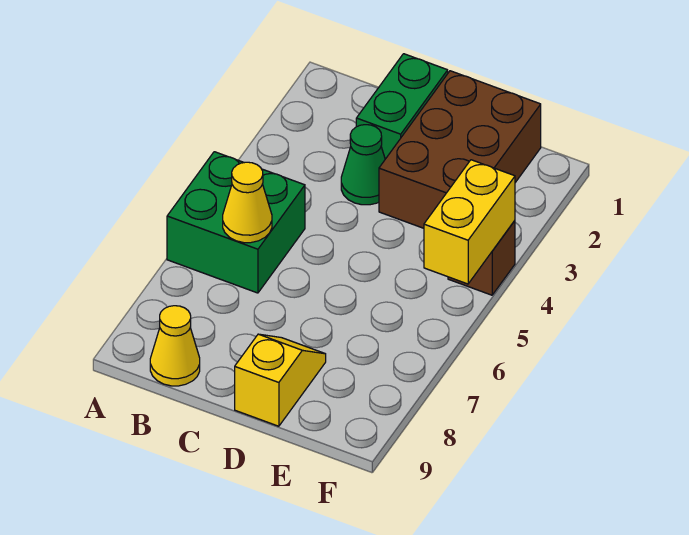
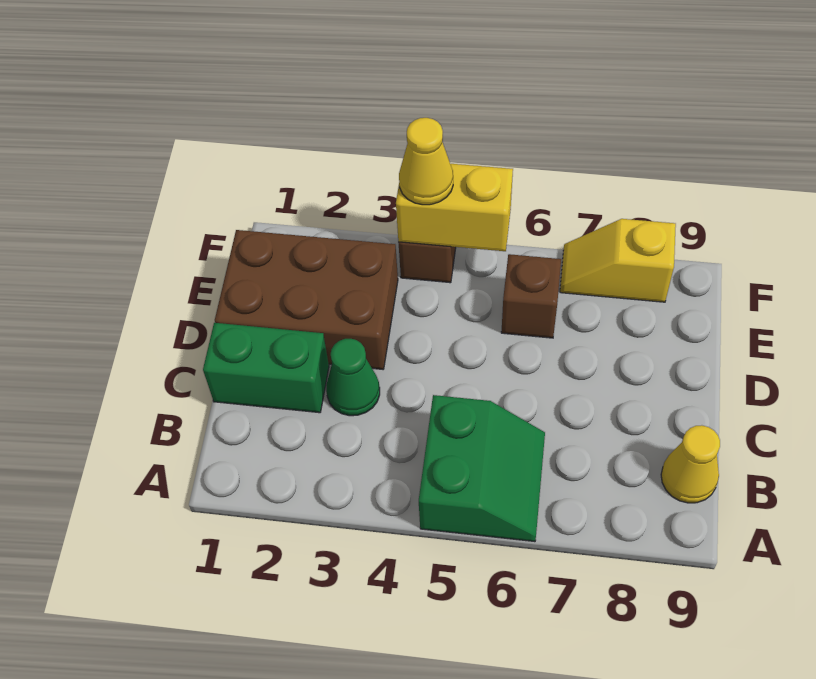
green 2x2 brick [167,152,305,293] -> green 2x2 slope [419,395,545,542]
yellow 1x1 cone [223,162,272,243] -> yellow 1x1 cone moved to [399,118,453,205]
yellow 1x2 slope [235,334,326,426] -> yellow 1x2 slope moved to [560,219,676,302]
none -> brown 1x1 brick [501,254,561,338]

